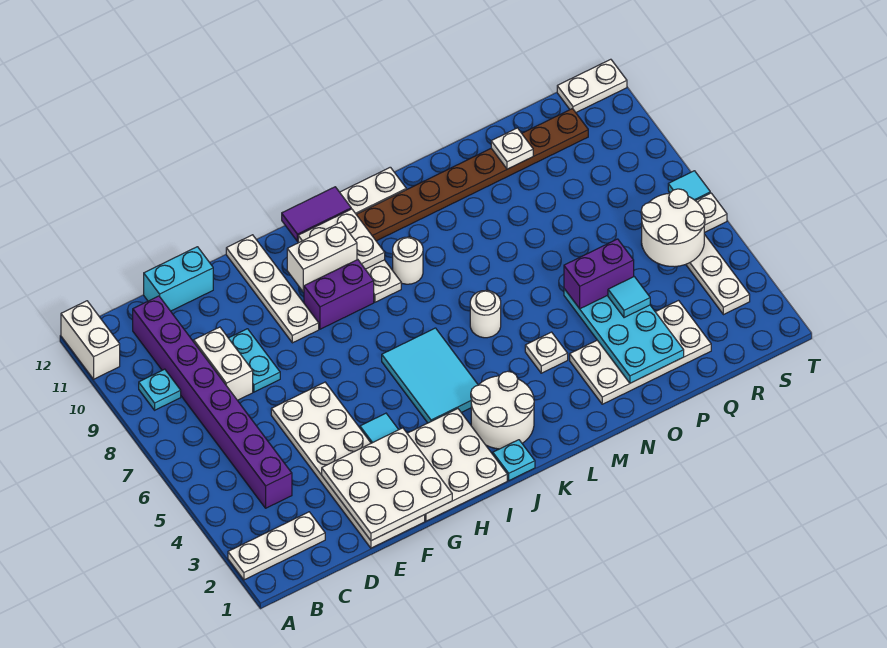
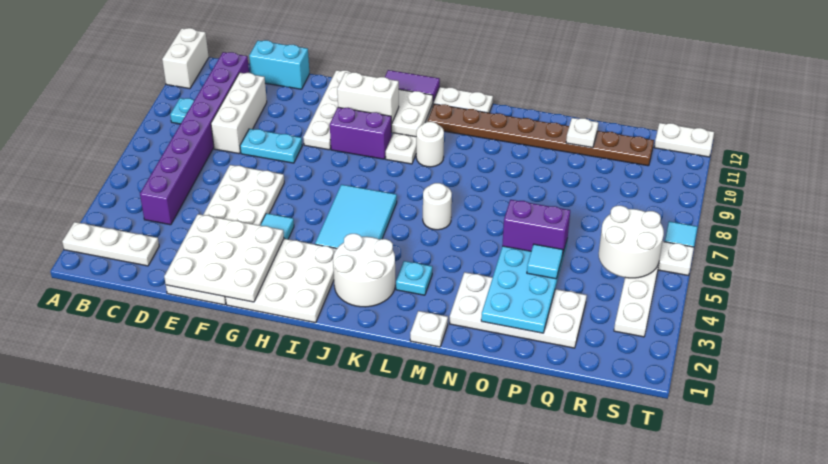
white 1x2 brick [194,327,253,400] -> white 1x3 brick [211,73,267,154]
cyan 1x2 plate [229,329,280,392] -> cyan 1x2 plate turned to [240,129,302,163]
cyan 1x1 plate [493,440,535,480] -> cyan 1x1 plate moved to [396,261,432,295]
white 1x1 plate [525,332,568,373] -> white 1x1 plate moved to [410,311,448,347]

